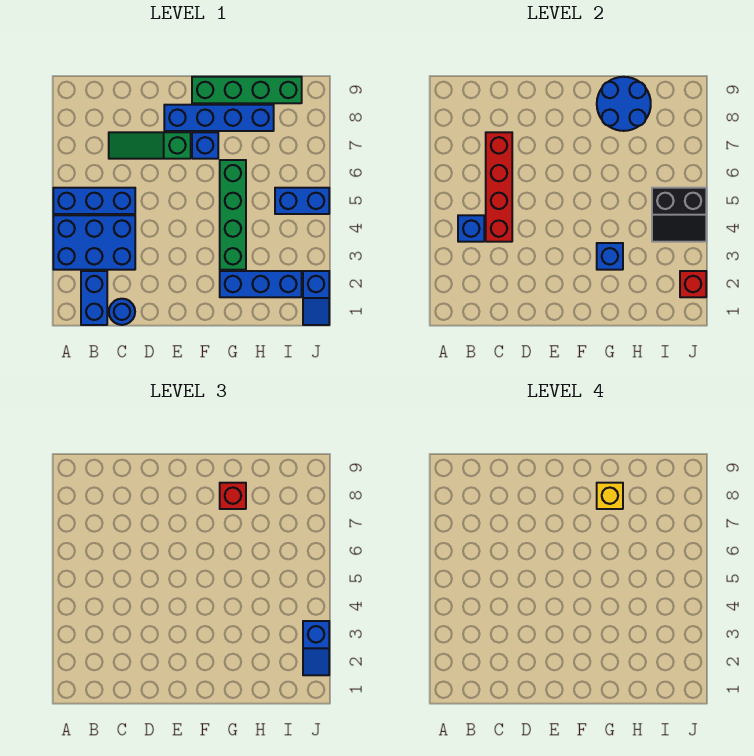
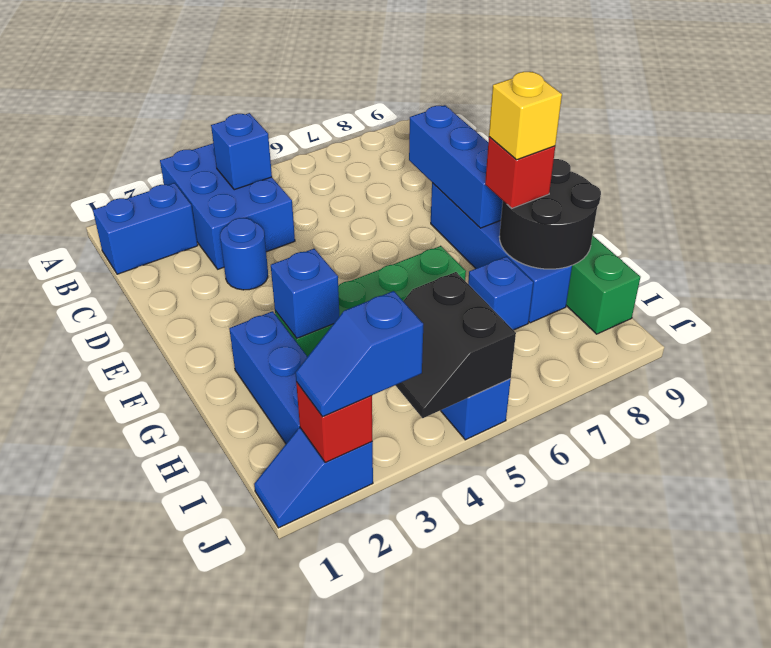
blue 1x3 brick [53,188,135,214] -> blue 1x3 brick moved to [409,105,503,228]
blue 1x1 round brick [109,299,135,325] -> blue 1x1 round brick moved to [220,218,268,290]
red 1x4 brick [486,132,512,242] -> none
green 1x3 slope [109,132,191,159] -> none
blue 1x1 brick [192,132,218,159] -> blue 1x1 brick moved to [468,256,533,330]
blue 2x2 round brick [597,77,651,131] -> black 2x2 round brick [499,159,601,269]

